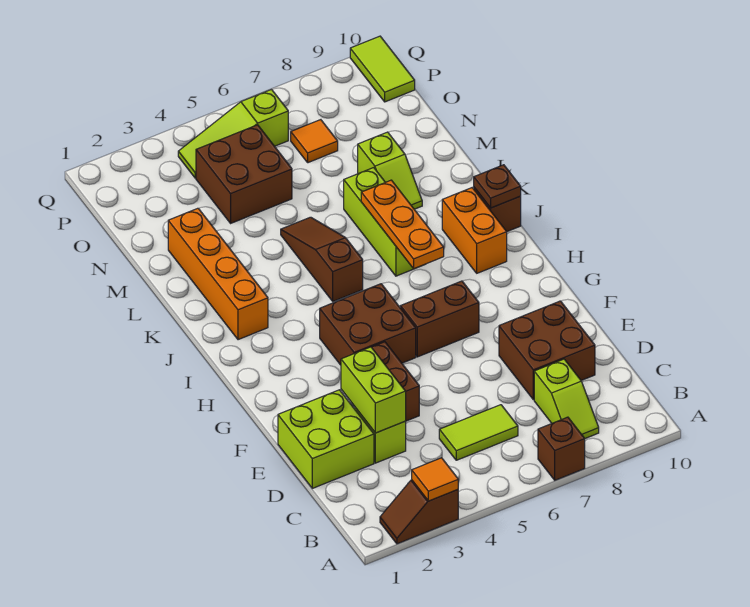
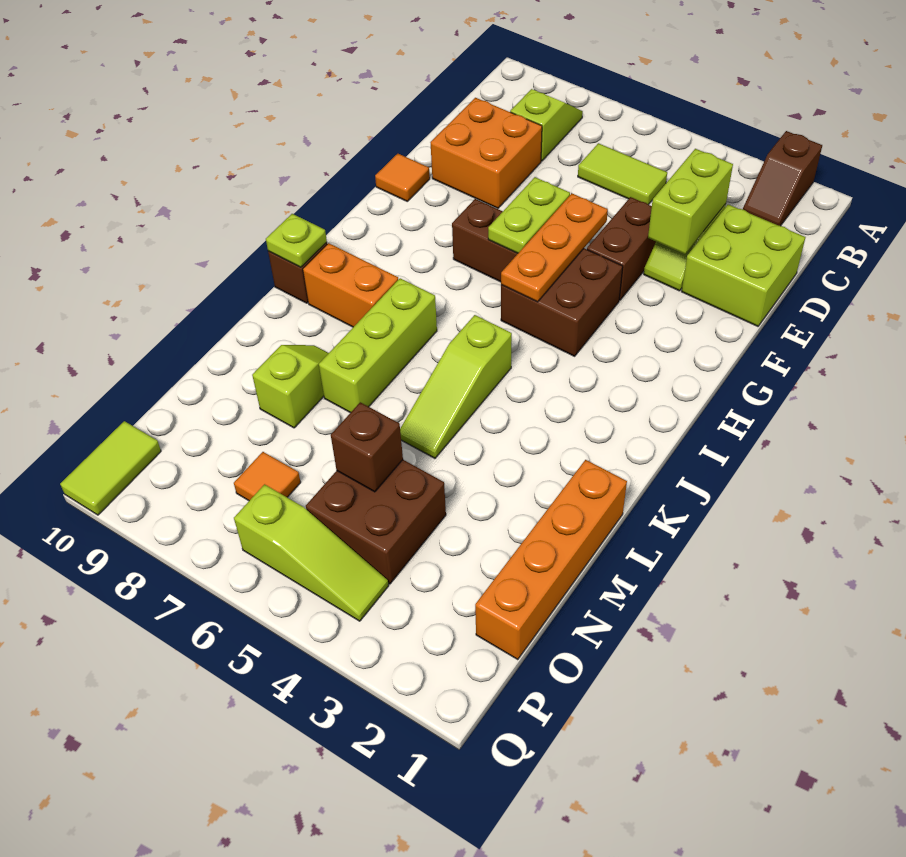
brown 1x2 slope [380,480,458,544] -> brown 1x2 slope turned to [743,131,822,226]
orange 1x1 tile [412,458,458,501] -> orange 1x1 tile moved to [375,154,430,201]
brown 1x1 brick [538,417,585,480] -> brown 1x1 brick moved to [331,402,403,492]
brown 2x2 brick [499,301,595,400] -> orange 2x2 brick [430,98,542,208]
none -> lime 1x2 plate [488,177,570,253]
orange 1x3 plate [361,180,444,269] -> orange 1x3 plate moved to [501,194,608,302]
orange 1x2 brick [442,188,507,273] -> orange 1x2 brick turned to [303,243,398,327]
orange 1x4 brick [168,208,268,340] -> orange 1x4 brick moved to [475,460,627,659]
brown 1x3 slope [281,217,363,301] -> lime 1x3 slope [400,315,512,458]
brown 1x1 plate [474,165,521,208] -> lime 1x1 plate [266,214,327,267]

